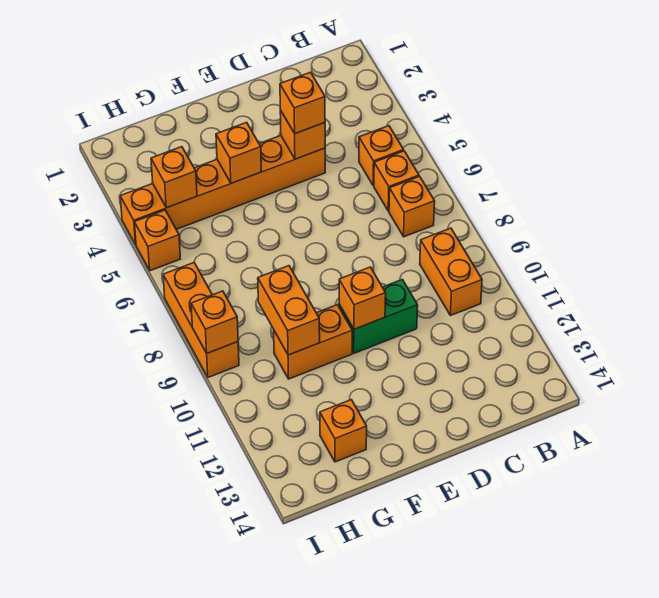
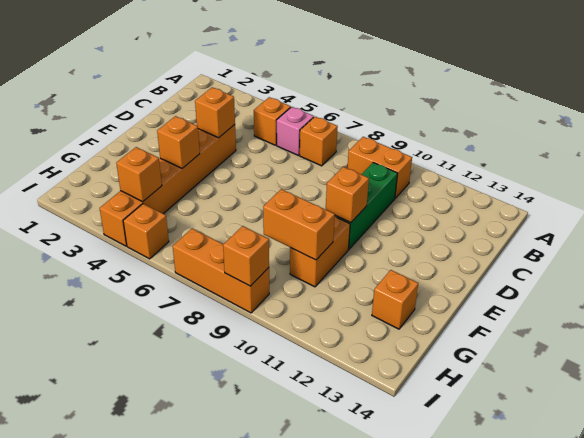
orange 1x1 brick [374,151,419,211] -> pink 1x1 brick [277,107,314,155]
orange 1x1 brick [280,72,325,134] -> none
green 1x2 brick [339,279,418,353] -> green 1x3 brick [335,163,398,249]

